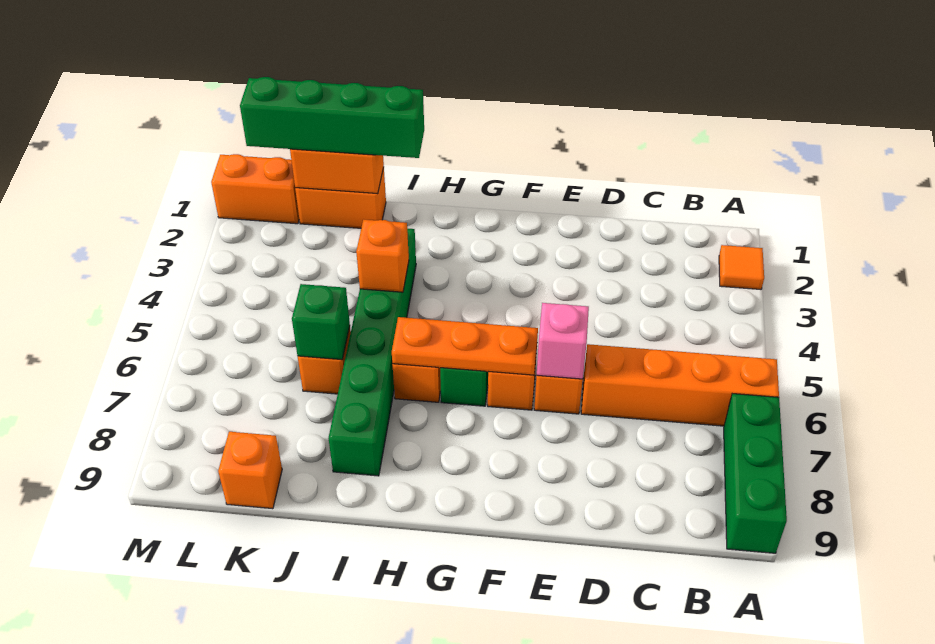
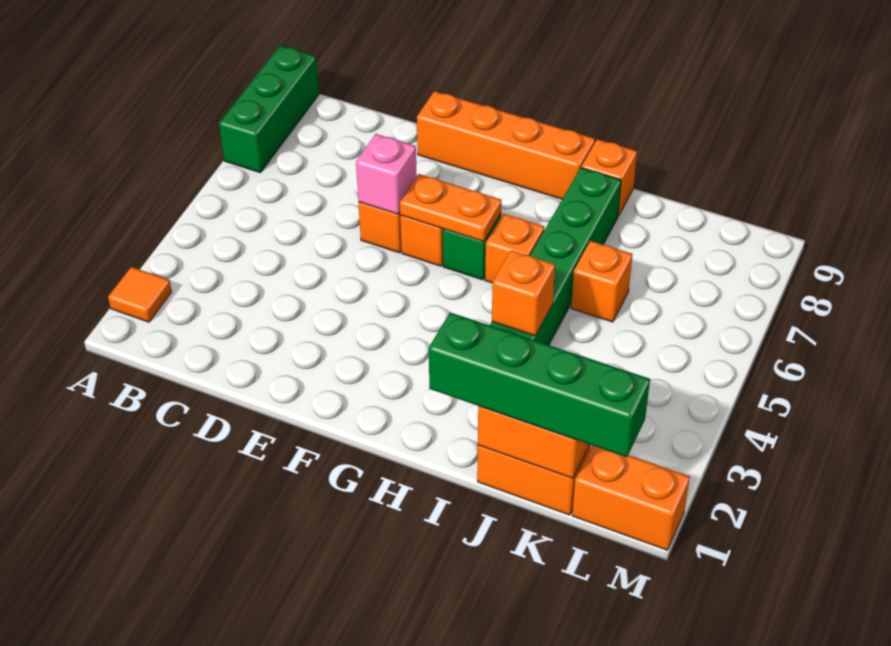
orange 1x4 brick [581,344,779,426] -> orange 1x4 brick moved to [417,91,595,199]
orange 1x3 plate [392,317,538,375] -> orange 1x2 plate [400,174,502,241]
green 1x1 brick [292,284,350,360] -> none
orange 1x1 brick [218,432,282,509] -> orange 1x1 brick moved to [581,139,637,216]

